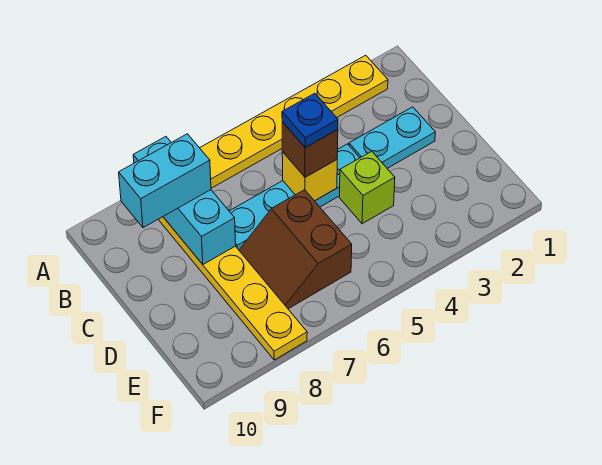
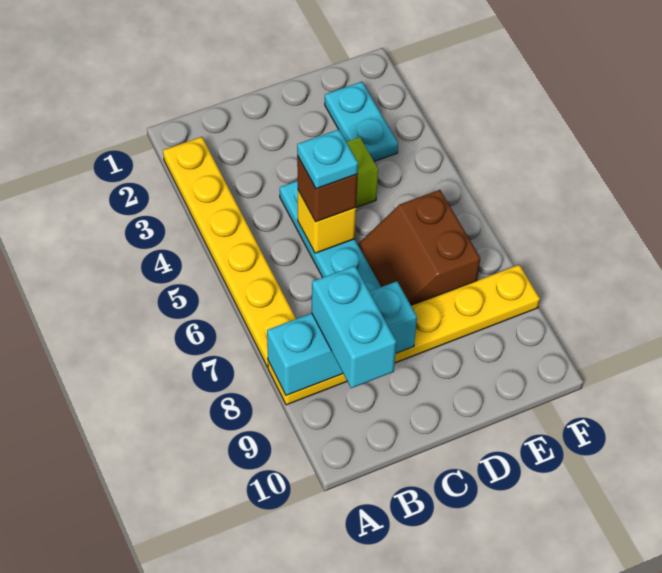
cyan 1x2 plate [349,107,435,168] -> cyan 1x2 plate moved to [325,82,398,162]
blue 1x1 plate [282,93,338,147] -> cyan 1x1 plate [297,129,358,189]
brown 2x2 slope [239,190,352,309] -> brown 2x2 slope turned to [358,190,480,305]

